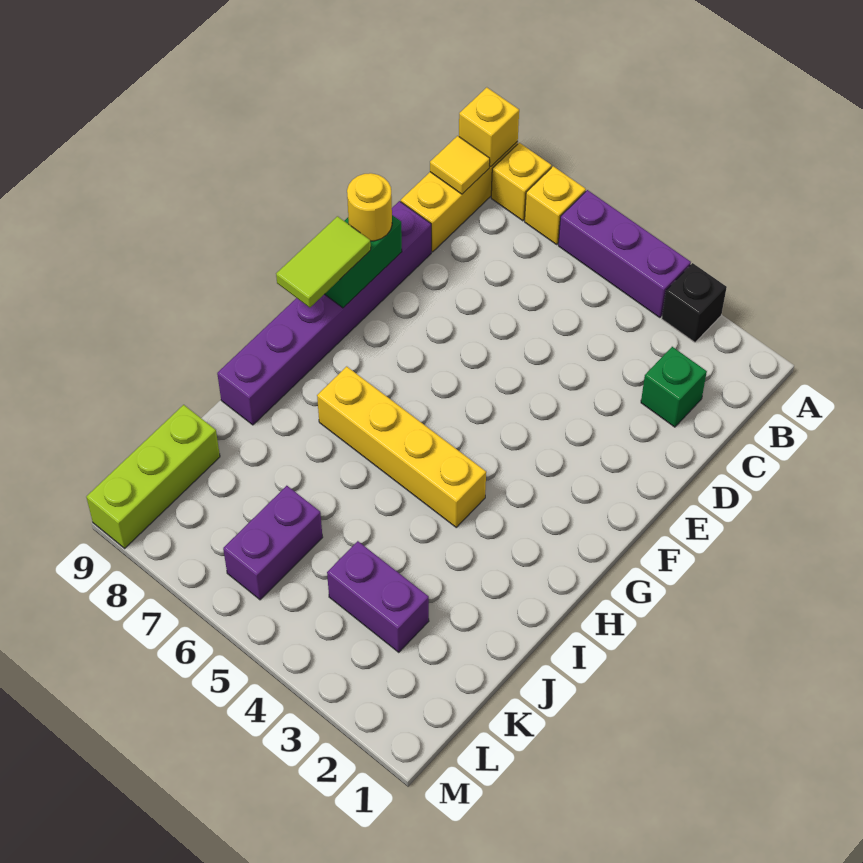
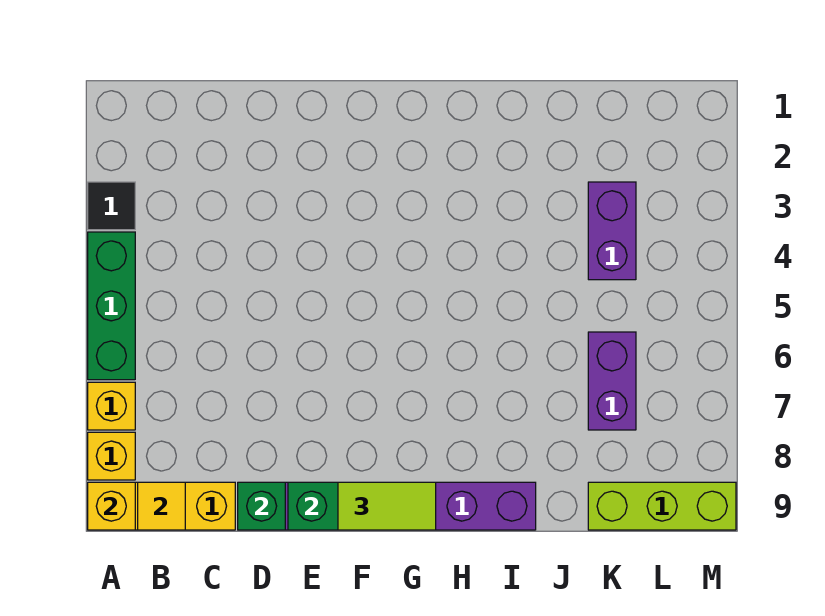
black 1x1 brick [662,263,727,342] -> black 1x1 tile [88,182,135,230]
purple 1x3 brick [558,190,691,318] -> green 1x3 brick [88,232,135,380]
green 1x1 brick [641,347,707,427] -> green 1x1 brick moved to [238,482,285,530]
yellow 1x1 round brick [347,173,392,241] -> none
yellow 1x4 brick [317,366,486,527] -> none
purple 1x2 brick [223,486,323,600] -> purple 1x2 brick turned to [588,332,636,430]

